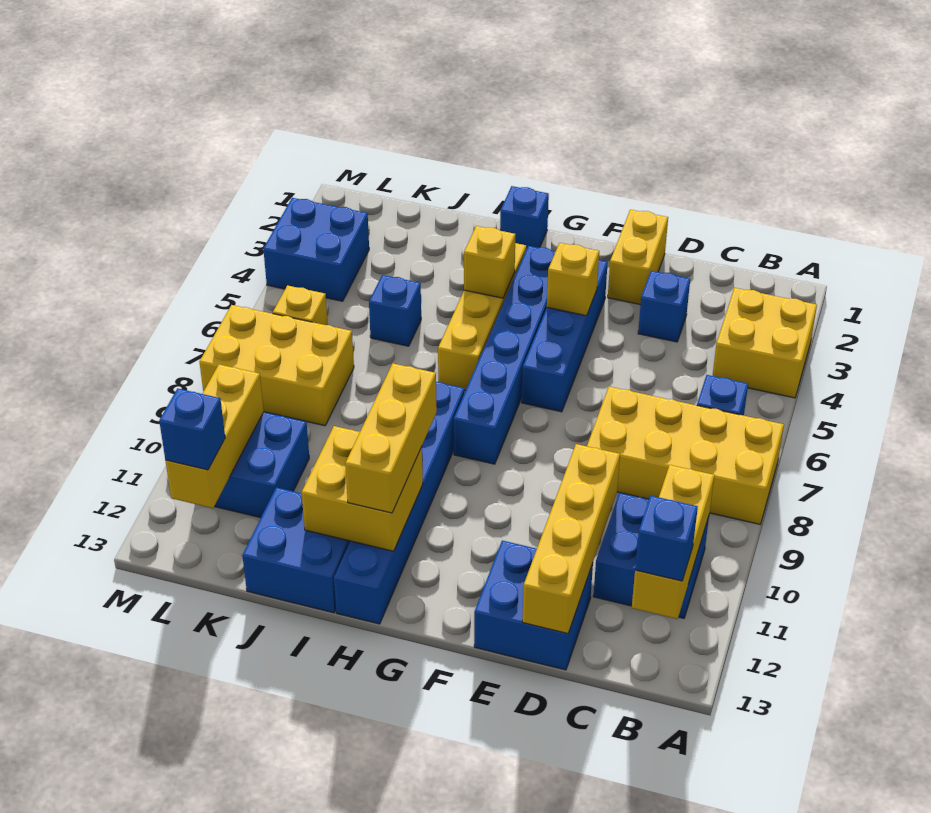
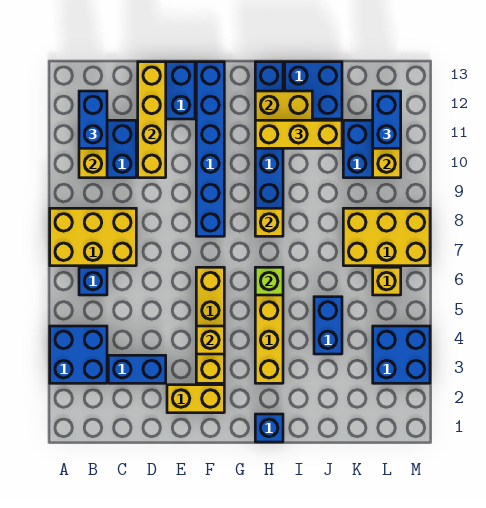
yellow 2x2 brick [713,288,817,398] -> blue 2x2 brick [50,326,107,383]
yellow 2x4 brick [587,387,784,524] -> yellow 2x3 brick [50,208,136,266]
blue 1x1 brick [635,496,698,581] -> blue 1x2 brick [79,91,107,148]
blue 1x1 brick [638,271,690,342] -> blue 1x2 brick [108,355,166,383]
yellow 1x2 brick [608,210,668,305] -> yellow 1x2 brick turned to [167,385,224,413]
blue 1x4 brick [522,260,608,412] -> yellow 1x4 brick [196,267,224,383]
blue 1x6 brick [454,246,555,464] -> blue 1x6 brick moved to [196,62,224,236]
yellow 1x1 brick [464,226,515,298] -> yellow 1x1 brick moved to [255,208,283,236]
none -> lime 1x1 brick [255,267,283,295]
yellow 1x3 brick [345,363,437,513] -> yellow 1x3 brick turned to [255,120,342,148]
blue 1x1 brick [369,275,421,346] -> blue 1x2 brick [314,297,342,354]
blue 1x1 brick [159,388,225,470] -> blue 1x2 brick [373,91,401,148]

